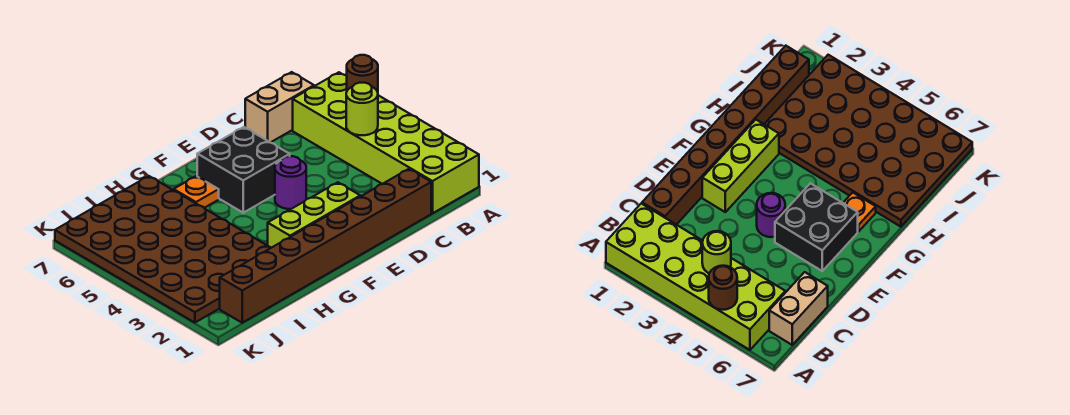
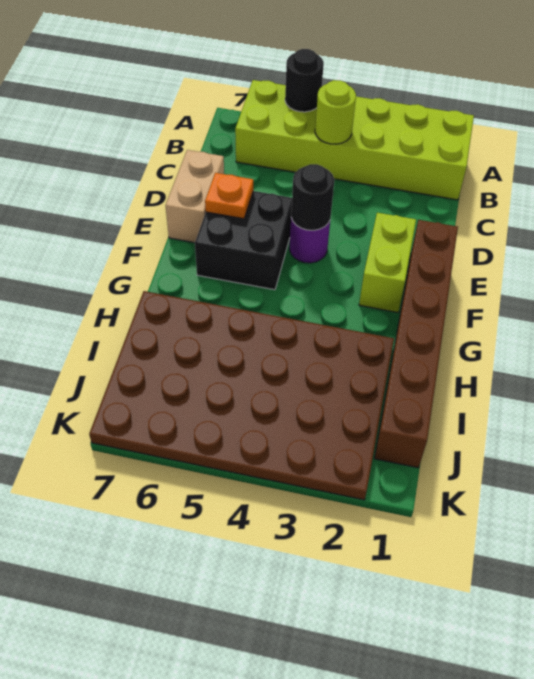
brown 1x1 round brick [347,55,378,92] -> black 1x1 round brick [285,49,324,112]
tan 1x2 brick [245,72,314,143] -> tan 1x2 brick moved to [166,150,224,243]
brown 1x8 brick [220,169,431,323] -> brown 1x6 brick [375,220,458,468]
lime 1x3 brick [268,182,360,248] -> lime 1x2 brick [359,213,416,313]
none -> black 1x1 round brick [291,164,334,230]
orange 1x1 plate [174,176,219,208] -> orange 1x1 plate moved to [205,173,253,219]

